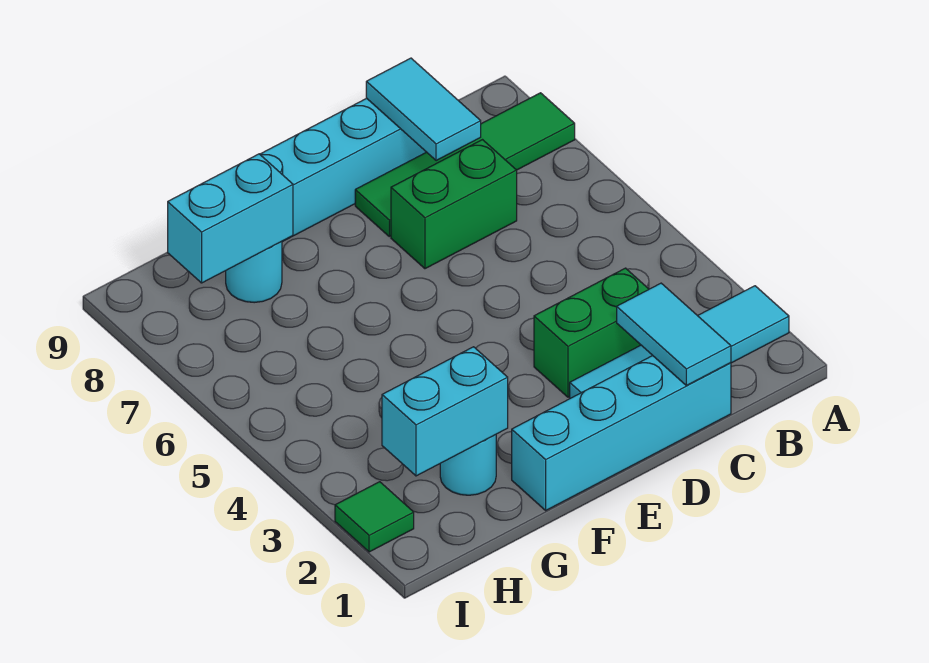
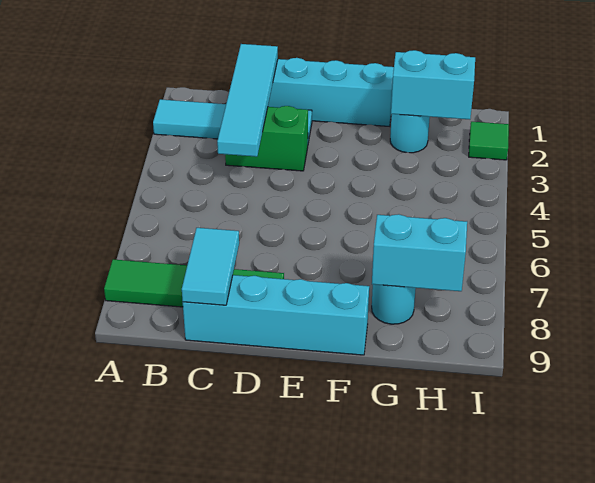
cyan 1x2 tile [617,283,731,386] -> cyan 1x4 tile [217,44,278,157]
green 1x2 brick [391,140,517,269] -> none

